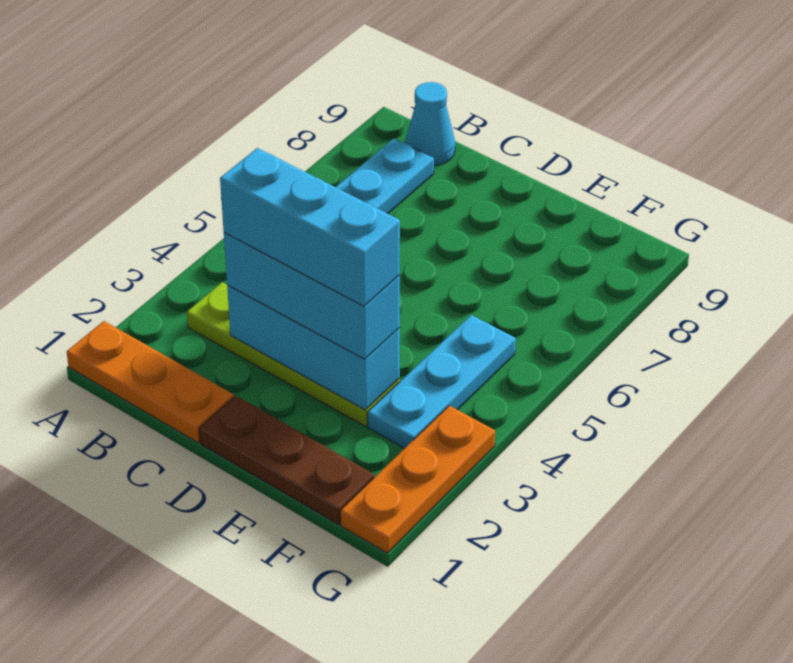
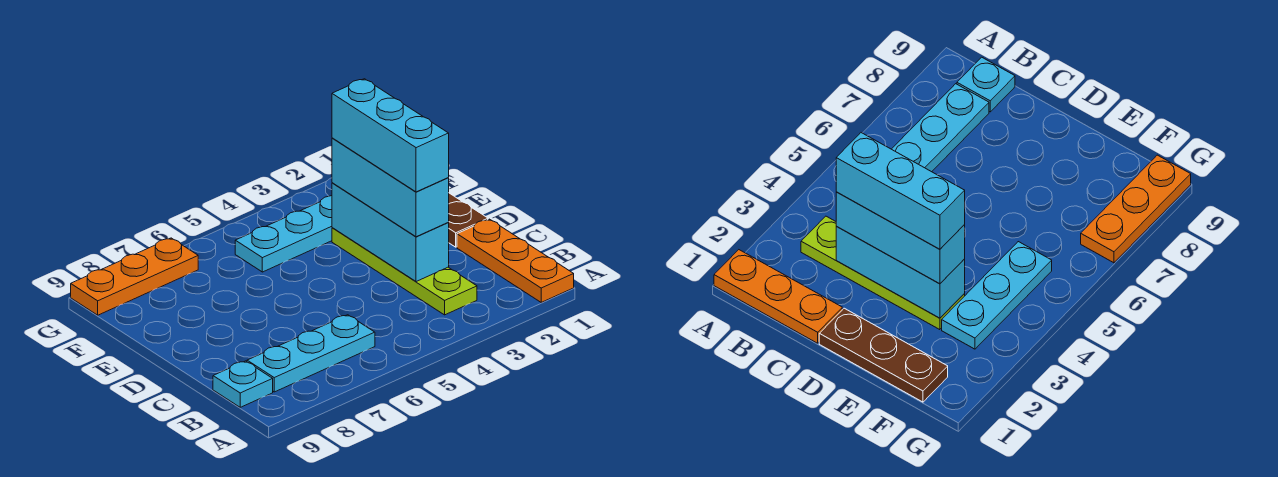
cyan 1x1 cone [405,82,455,166] -> cyan 1x1 plate [213,361,273,407]
orange 1x3 plate [340,406,495,553] -> orange 1x3 plate moved to [71,238,198,315]

